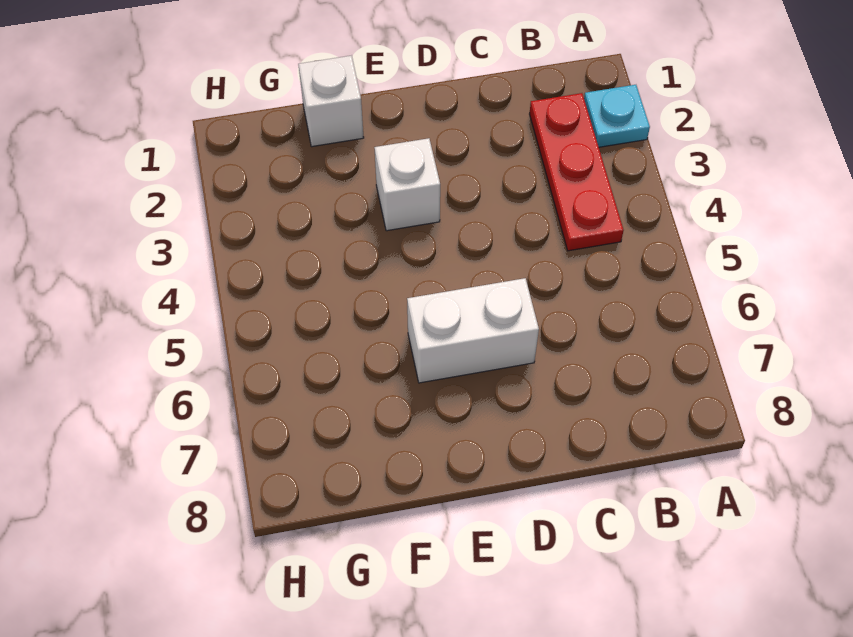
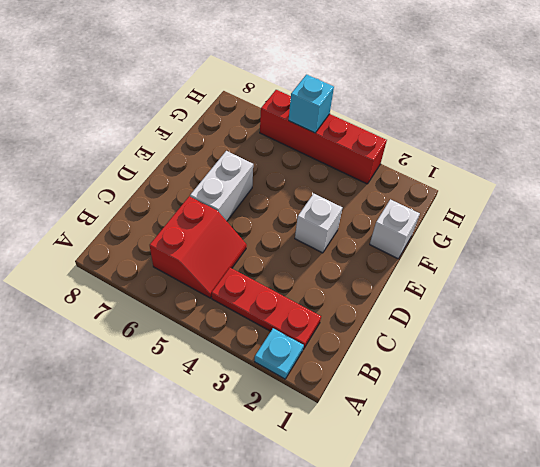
none -> red 2x2 slope [150,196,247,298]
none -> red 1x4 brick [260,90,387,184]
none -> cyan 1x1 brick [289,75,334,133]

